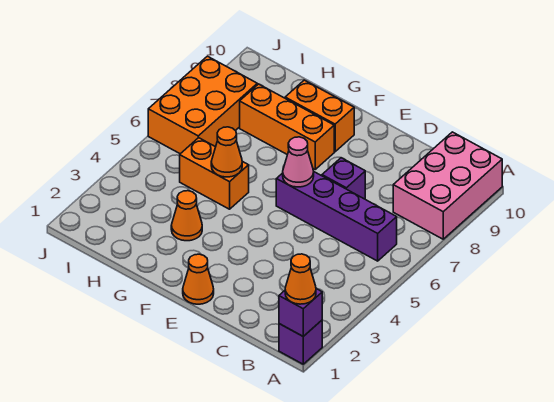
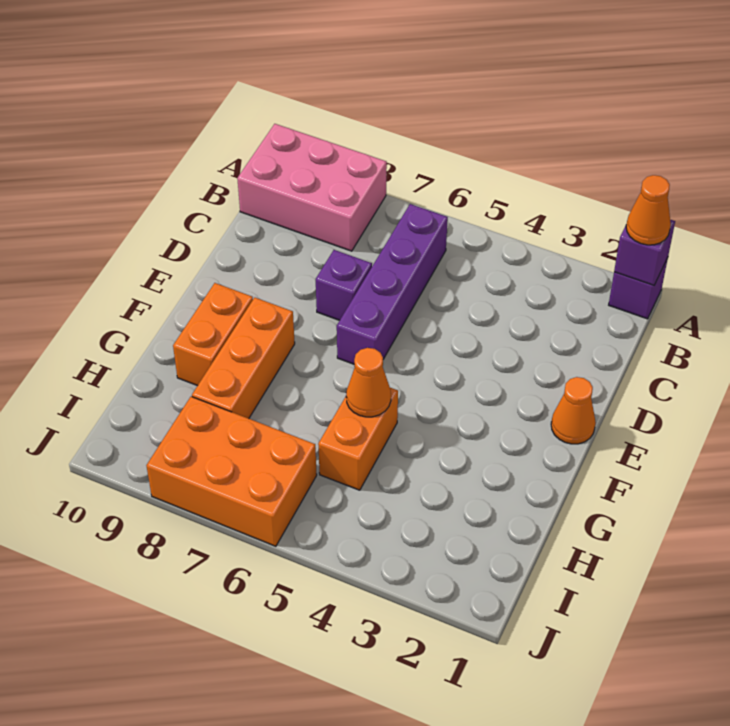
pink 1x1 cone [283,137,314,187] -> none
orange 1x1 cone [171,191,202,241] -> none

